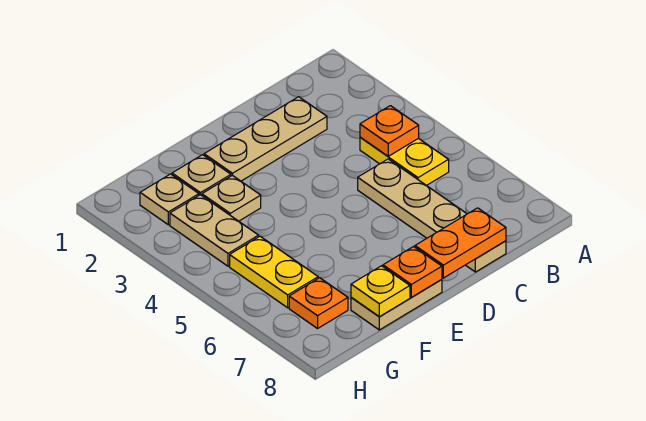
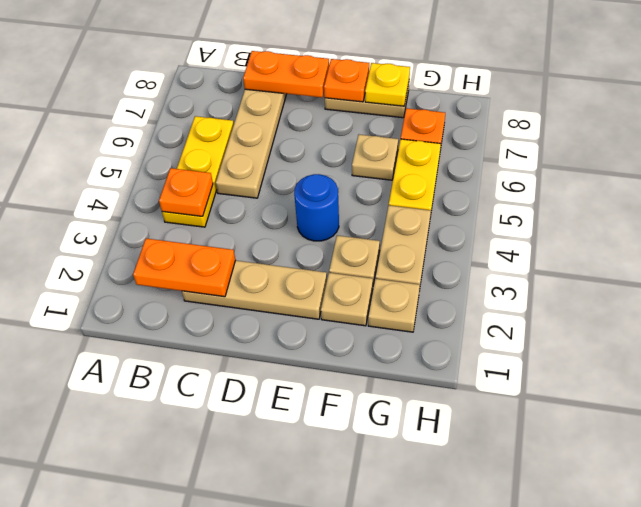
none -> orange 1x2 plate [133,238,236,297]
yellow 1x2 plate [360,137,449,186] -> yellow 1x3 plate [162,116,234,227]
none -> blue 1x1 round brick [294,174,339,241]
none -> tan 1x1 plate [352,135,398,180]

